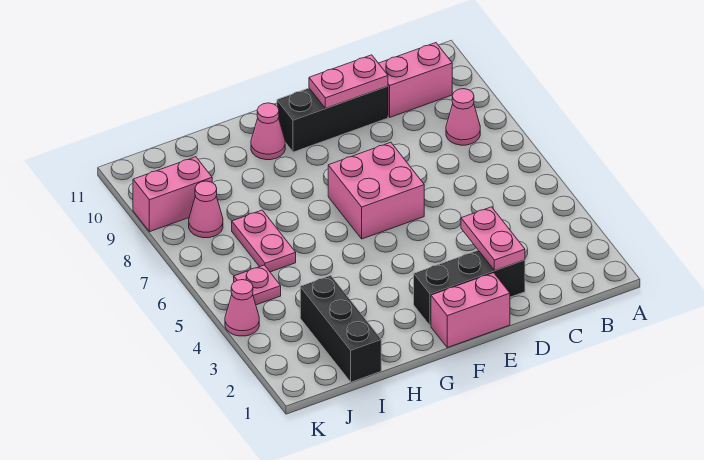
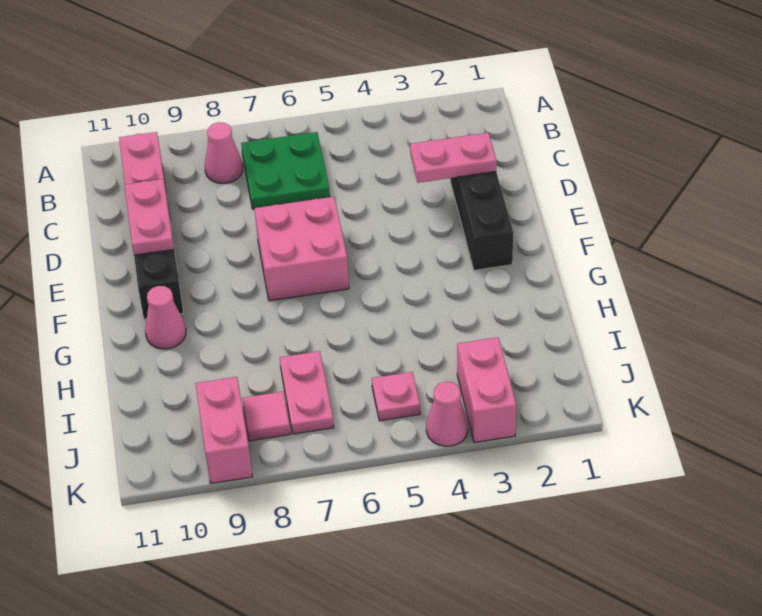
none -> green 2x2 plate [241,132,330,209]
pink 1x2 brick [431,273,510,348] -> pink 1x2 brick moved to [457,337,516,443]
black 1x3 brick [300,275,381,382] -> none
pink 1x2 plate [232,210,296,272] -> pink 1x2 plate turned to [280,351,334,434]
pink 1x1 cone [189,181,223,238] -> pink 1x1 tile [242,392,290,441]

